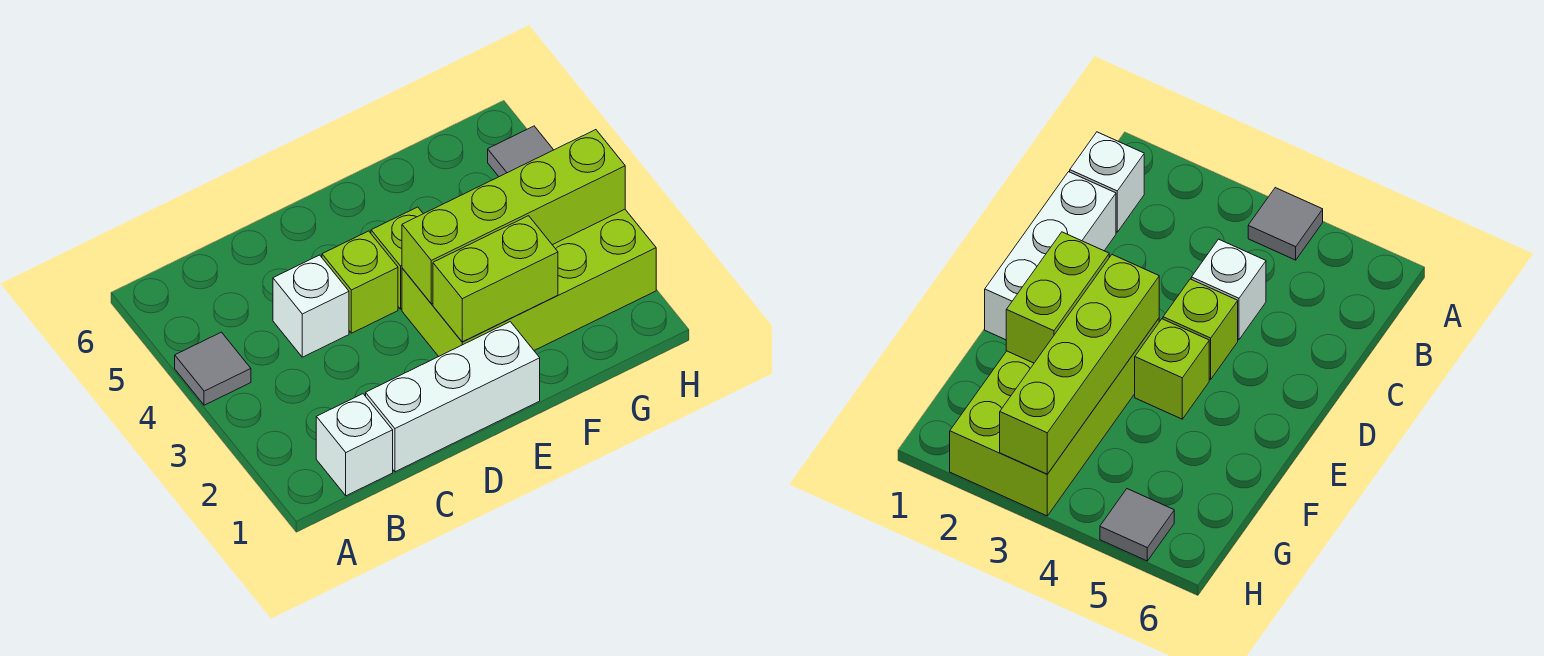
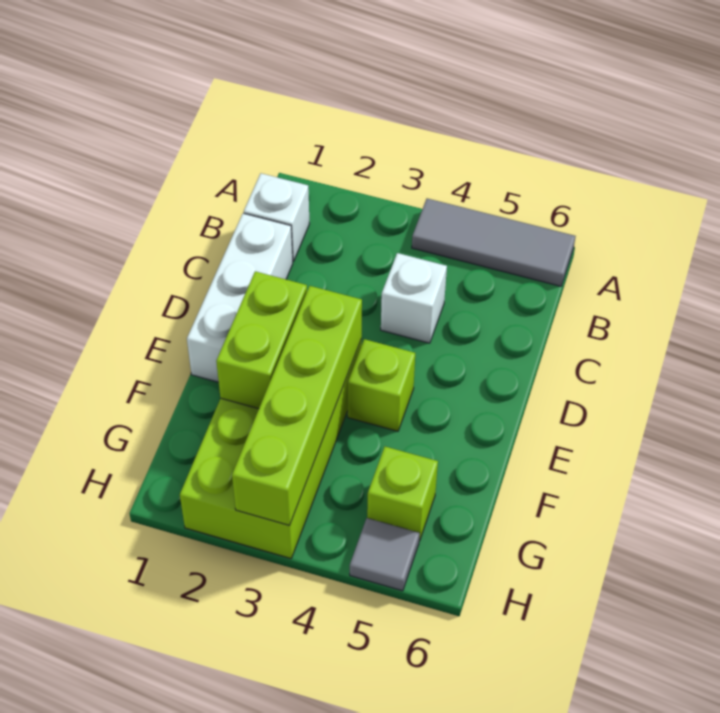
grey 1x1 tile [175,332,251,405] -> grey 1x3 tile [412,199,576,286]
lime 1x1 brick [322,231,398,333] -> lime 1x1 brick moved to [367,447,438,541]

